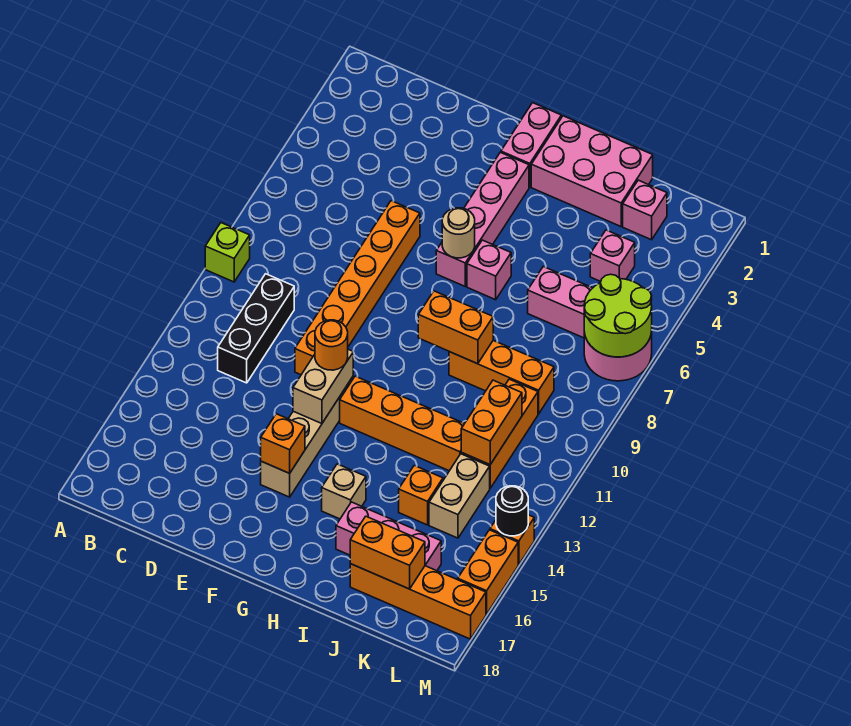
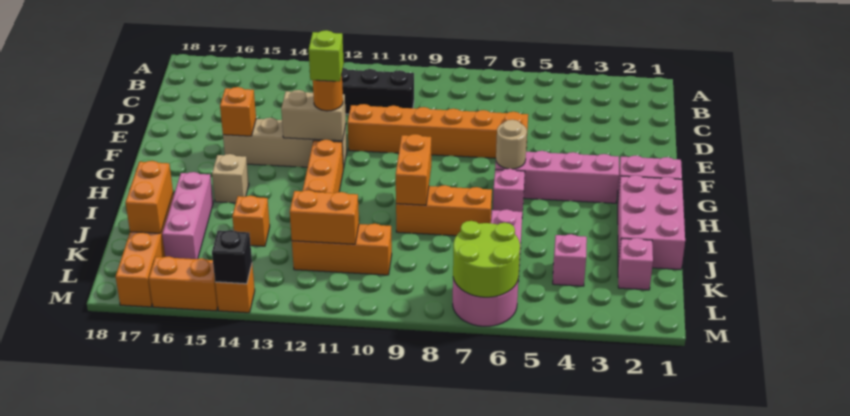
lime 1x1 brick [205,223,250,282] -> lime 1x1 brick moved to [309,30,344,82]
orange 1x3 brick [449,340,554,414] -> orange 1x3 brick turned to [396,185,492,236]
tan 1x2 brick [429,454,490,538] -> none
black 1x1 round brick [496,486,528,536] -> black 1x1 brick [212,230,252,284]

